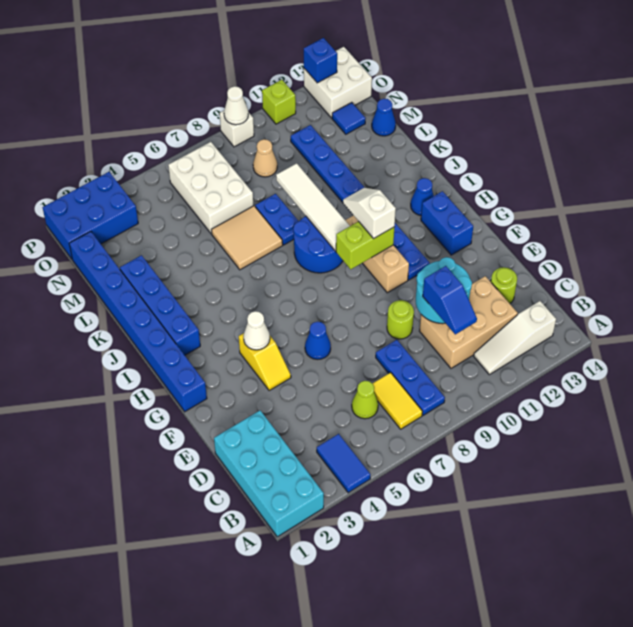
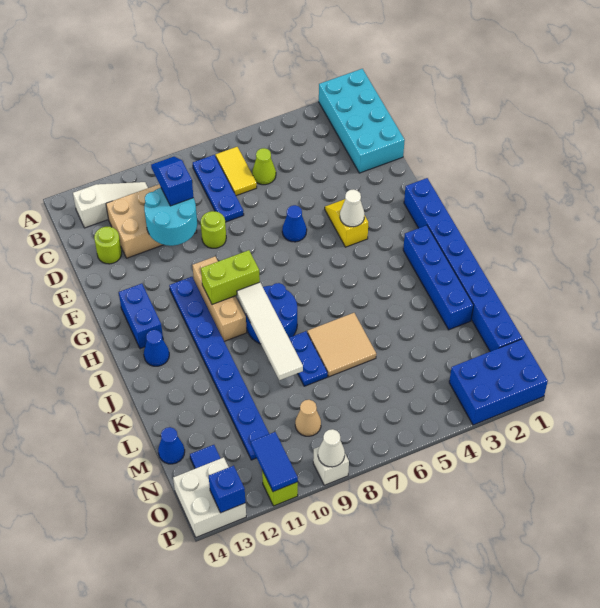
blue 1x2 tile [317,434,370,493] -> blue 1x2 tile moved to [251,432,298,492]
white 1x2 slope [343,188,396,239] -> none
white 2x3 brick [168,142,253,234] -> none

